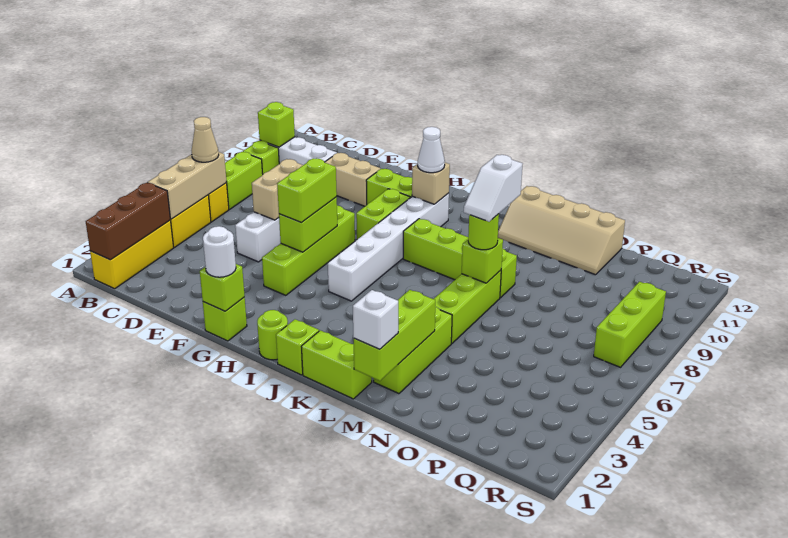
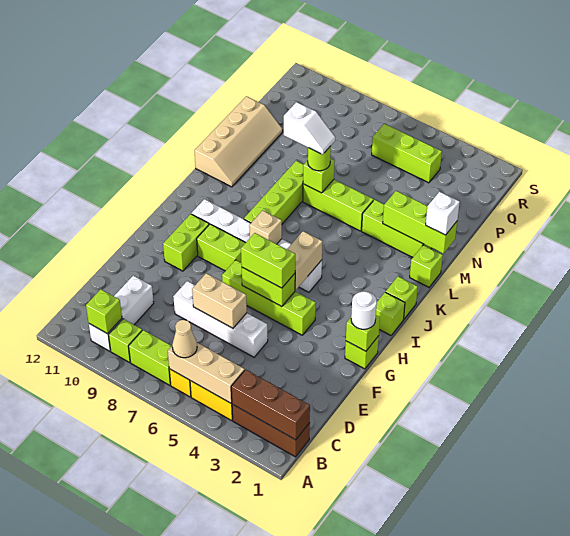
yellow 1x3 brick [90,220,174,289] -> brown 1x3 brick [232,404,310,457]
tan 1x2 brick [325,153,380,206] -> tan 1x2 brick moved to [287,231,323,290]
lime 1x1 round brick [257,310,288,360] -> lime 1x1 brick [376,292,405,335]
tan 1x1 brick [412,163,450,204] -> tan 1x1 brick moved to [249,210,282,244]
white 1x1 cone [418,127,445,173] -> none
lime 1x2 brick [301,330,372,399] -> lime 1x1 brick [410,245,443,287]
lime 1x3 brick [594,282,666,367] -> lime 1x3 brick moved to [372,124,442,183]

